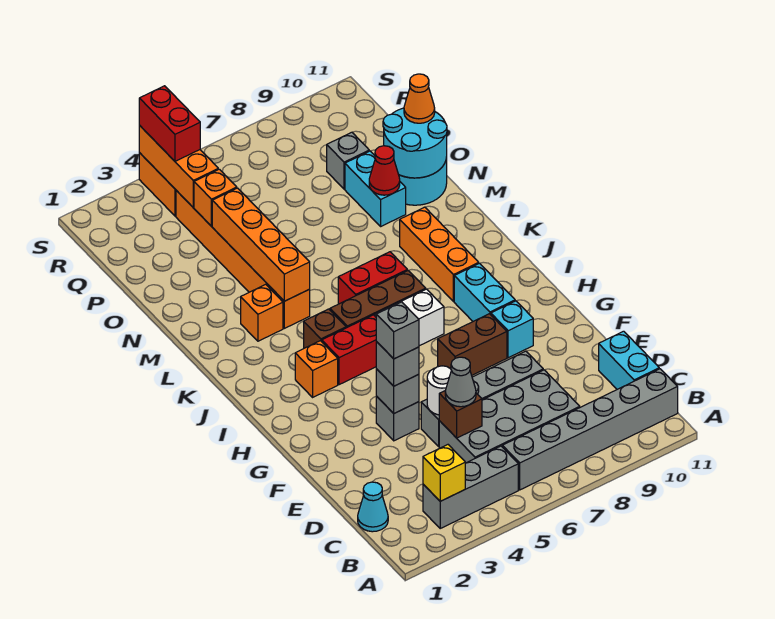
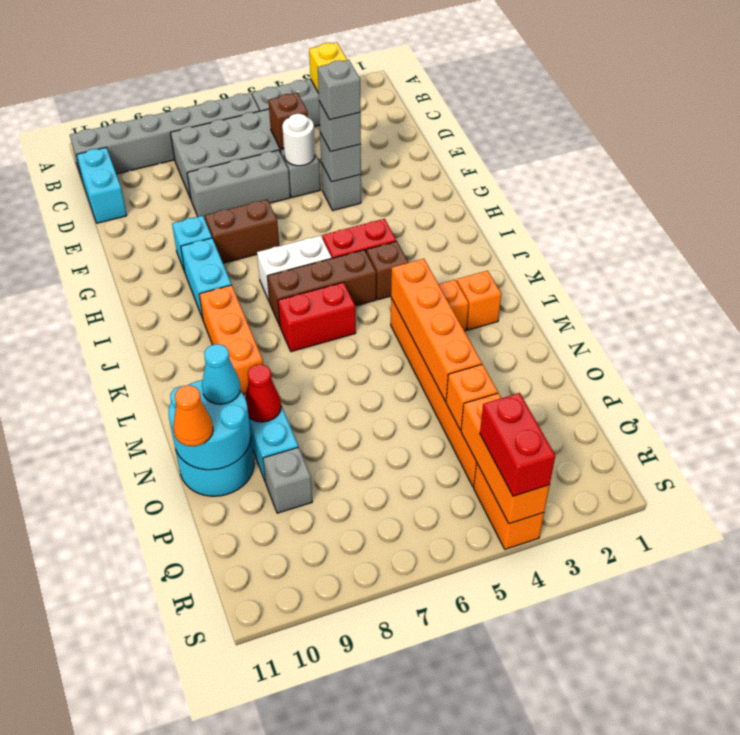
cyan 1x1 cone [358,482,388,532] -> cyan 1x1 cone moved to [202,344,241,404]
grey 1x1 cone [445,357,476,407] -> none
orange 1x1 brick [295,341,338,397] -> orange 1x1 brick moved to [457,271,501,330]

